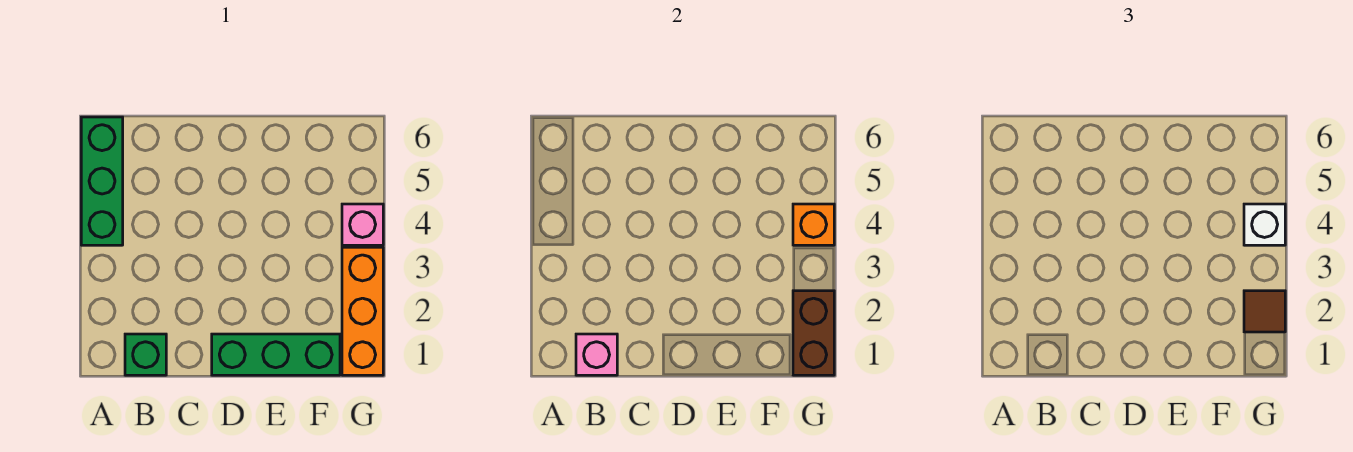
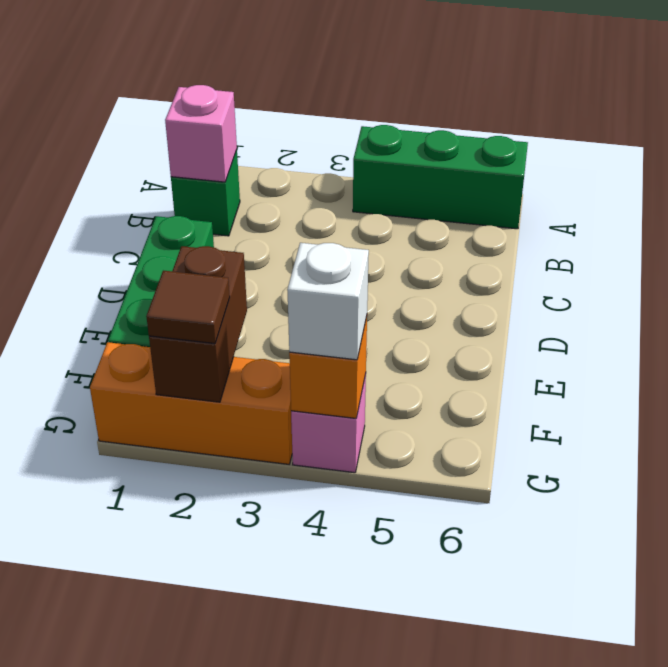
brown 1x2 brick [793,291,834,375] -> brown 1x2 brick turned to [149,246,247,402]

